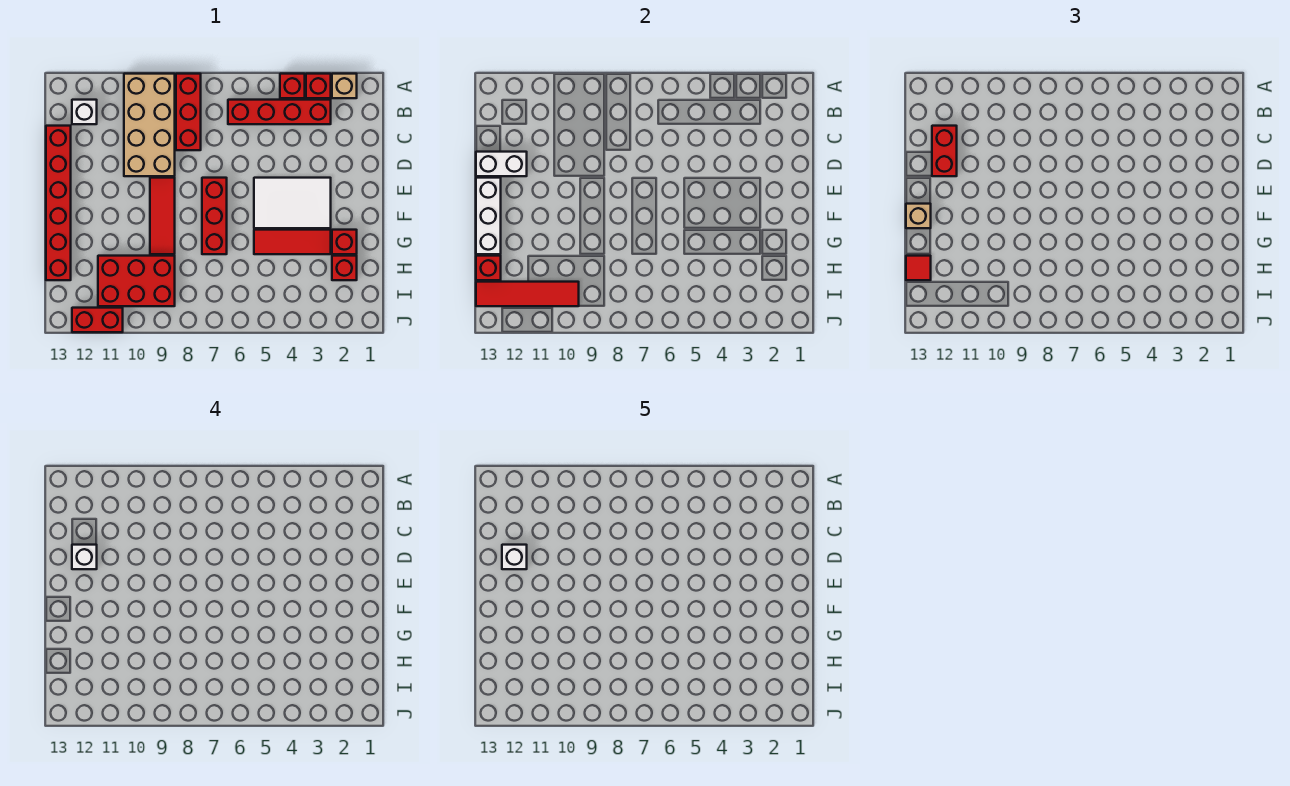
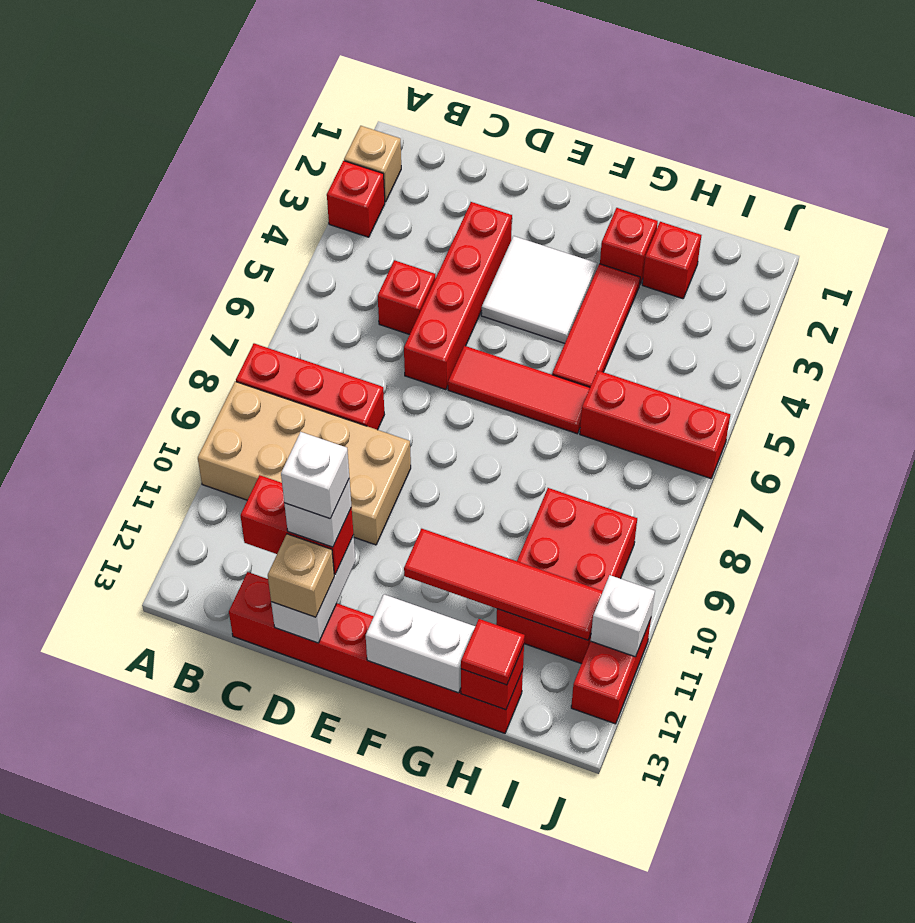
red 1x1 brick [280,74,305,98] -> red 1x1 brick moved to [378,260,435,335]
red 1x4 brick [228,100,331,124] -> red 1x4 brick moved to [404,202,512,390]
white 1x1 brick [72,100,97,124] -> white 1x1 brick moved to [591,575,655,657]
white 2x3 tile [254,178,331,228] -> white 2x2 tile [481,236,597,343]
red 1x3 brick [202,178,227,254] -> red 1x3 brick moved to [580,370,730,479]
red 1x3 tile [150,178,175,254] -> red 1x3 tile moved to [448,346,590,434]
white 1x3 brick [476,178,501,254] -> white 1x2 brick [366,594,475,693]
tan 1x1 brick [906,204,931,228] -> tan 1x1 brick moved to [268,534,334,617]
red 1x4 tile [476,282,579,306] -> red 1x4 tile turned to [404,529,603,640]

